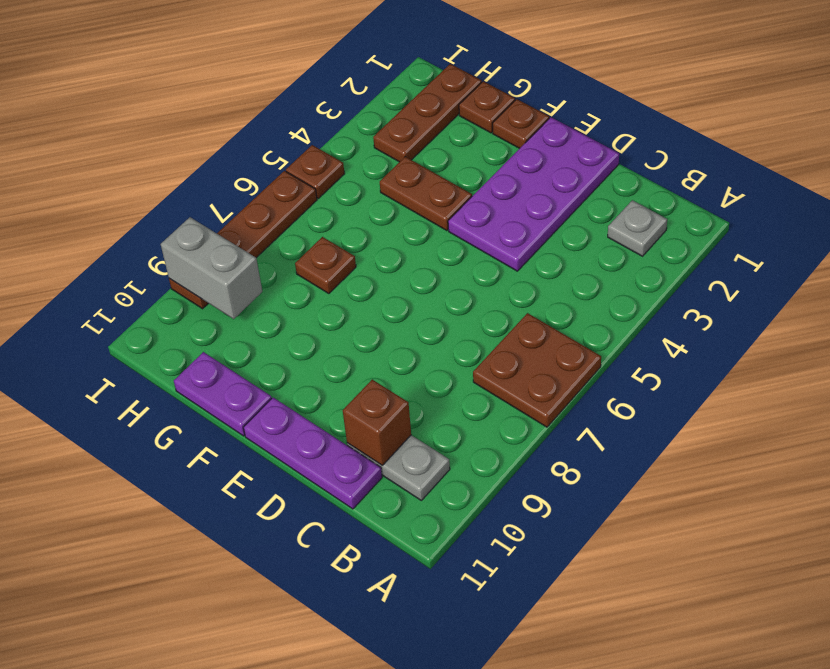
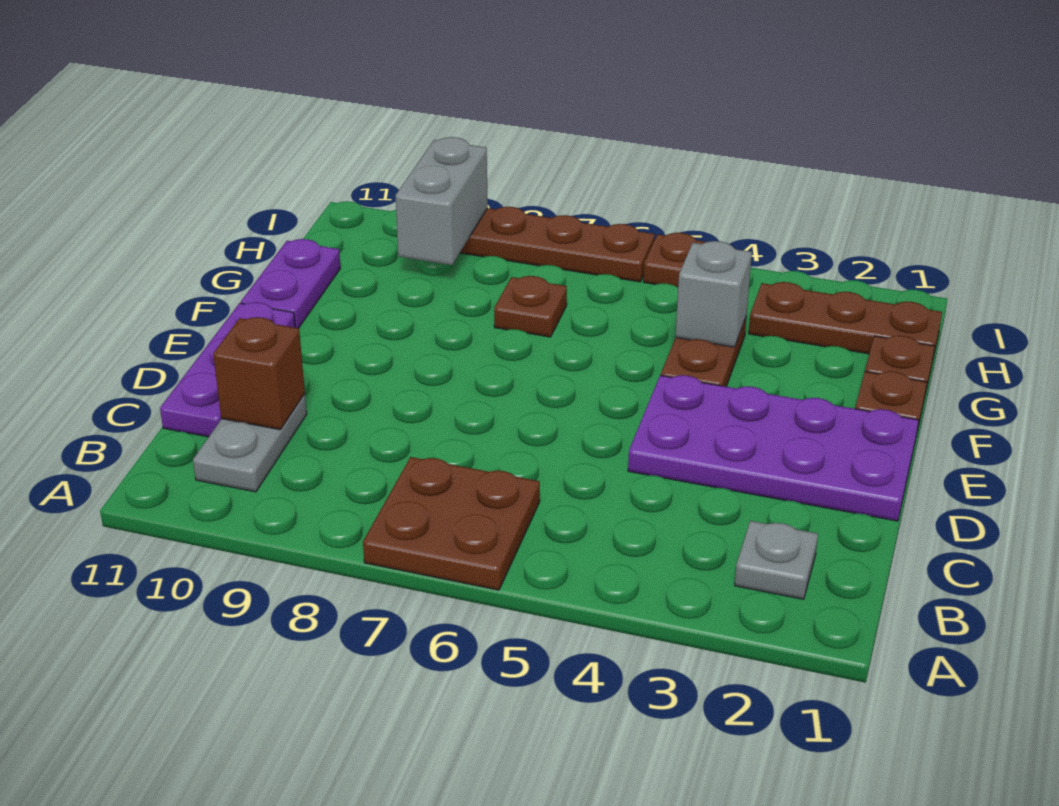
none -> grey 1x1 brick [676,241,752,347]

